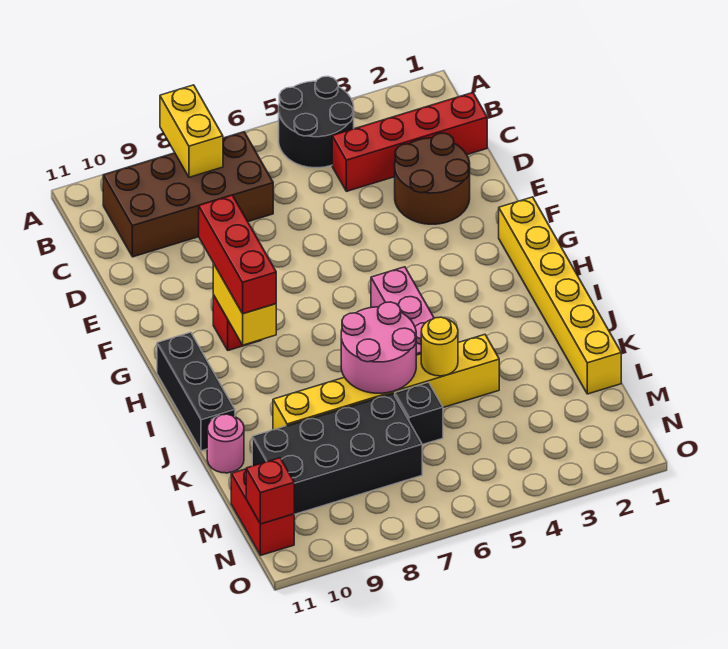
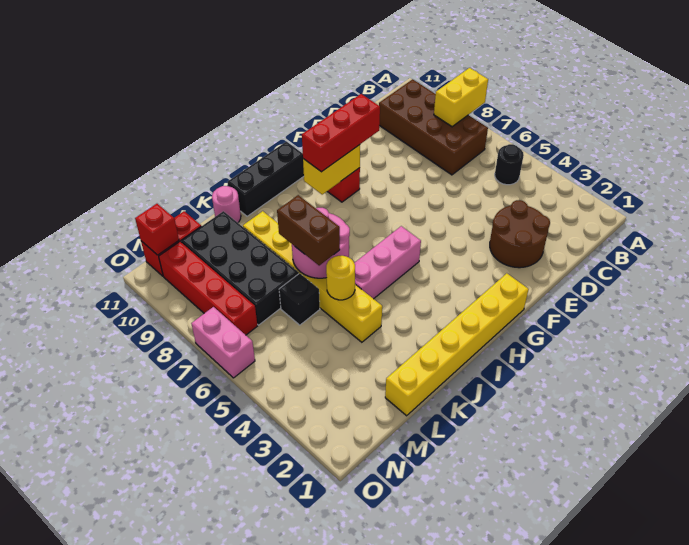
black 2x2 round brick [279,77,354,168] -> black 1x1 round brick [495,144,524,185]
red 1x4 brick [332,93,487,191] -> red 1x4 brick moved to [159,242,257,335]
none -> brown 1x2 brick [277,195,340,266]
none -> pink 1x2 brick [191,307,255,378]

